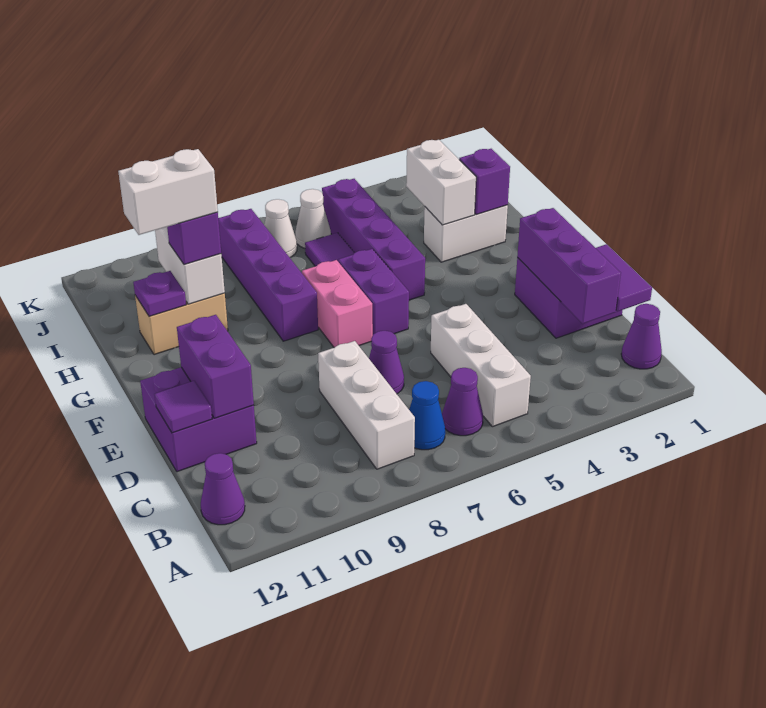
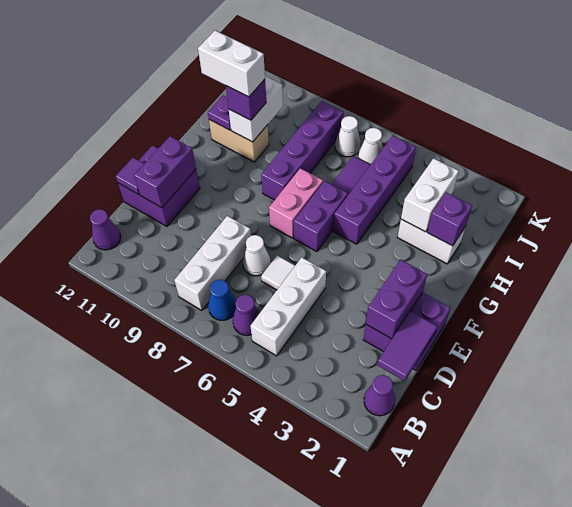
purple 1x3 brick [517,208,621,324] -> purple 1x2 brick [366,260,427,339]
none -> white 1x1 tile [261,256,295,290]
purple 1x1 cone [369,331,404,394] -> white 1x1 cone [243,235,271,276]

